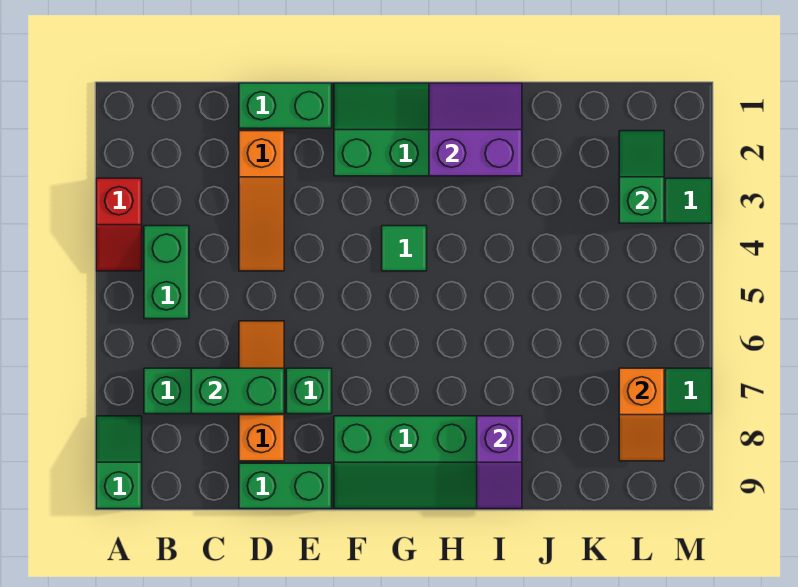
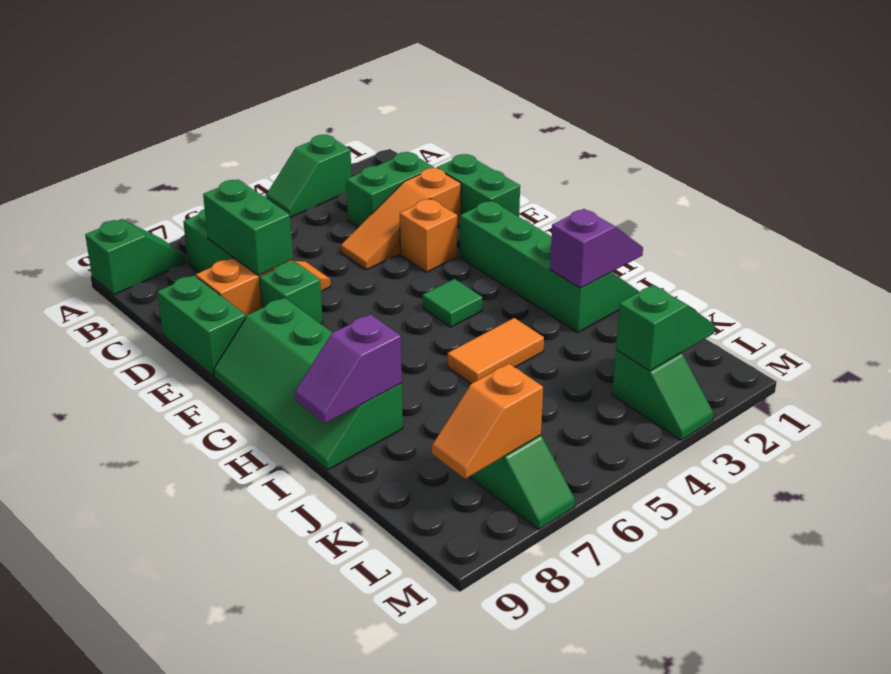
red 1x2 slope [96,178,142,271] -> green 1x2 slope [266,135,352,217]
green 1x2 brick [144,226,189,319] -> green 1x2 brick moved to [346,152,434,227]
none -> orange 1x1 brick [400,199,457,272]
purple 2x2 slope [429,83,522,176] -> purple 1x2 slope [550,209,643,288]
none -> orange 1x2 tile [448,318,544,384]

